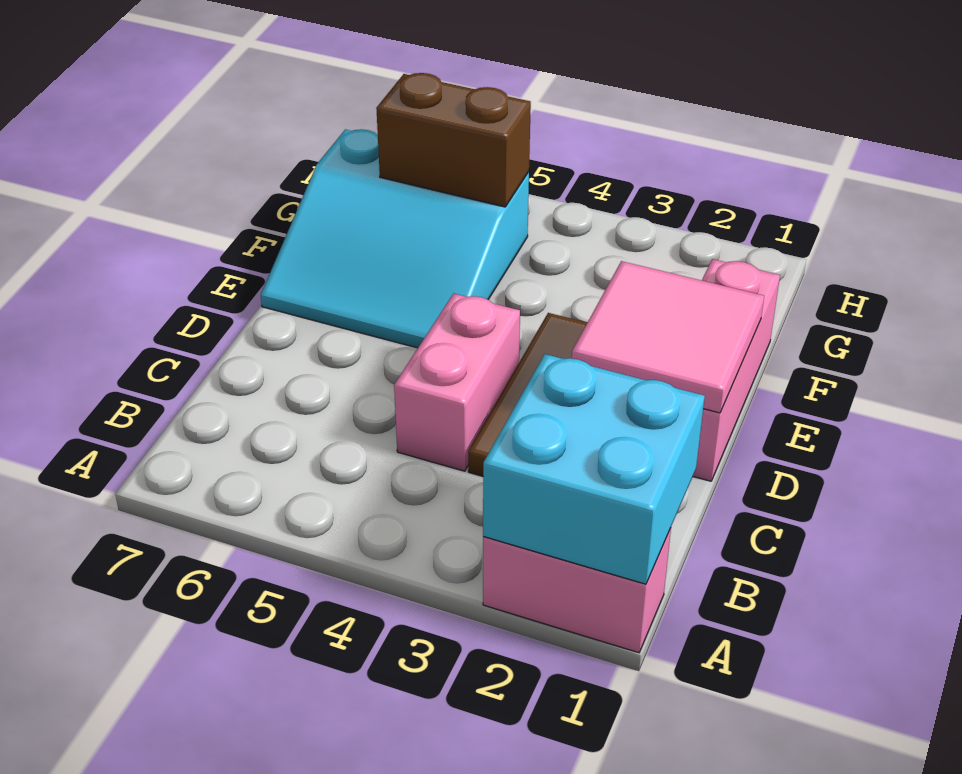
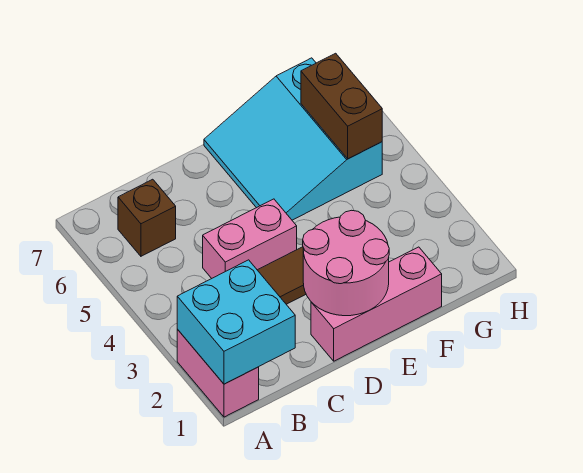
none -> brown 1x1 brick [118,179,176,256]
pink 2x2 tile [572,261,764,413] -> pink 2x2 round brick [303,210,389,316]

